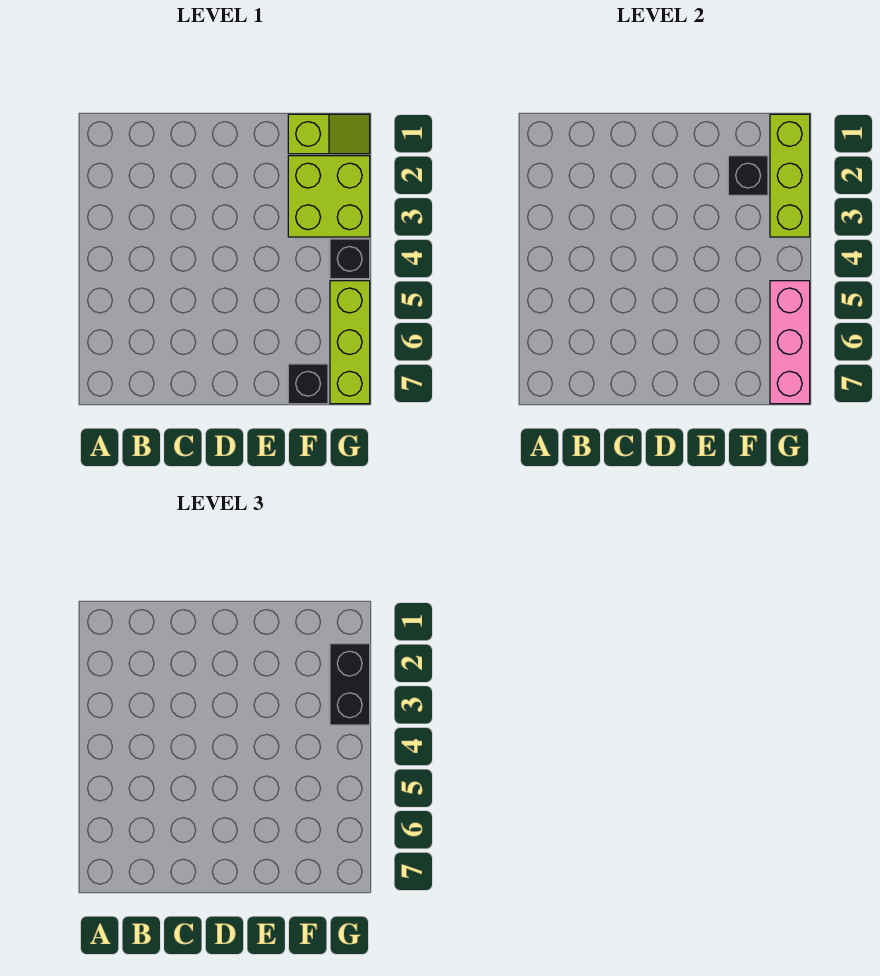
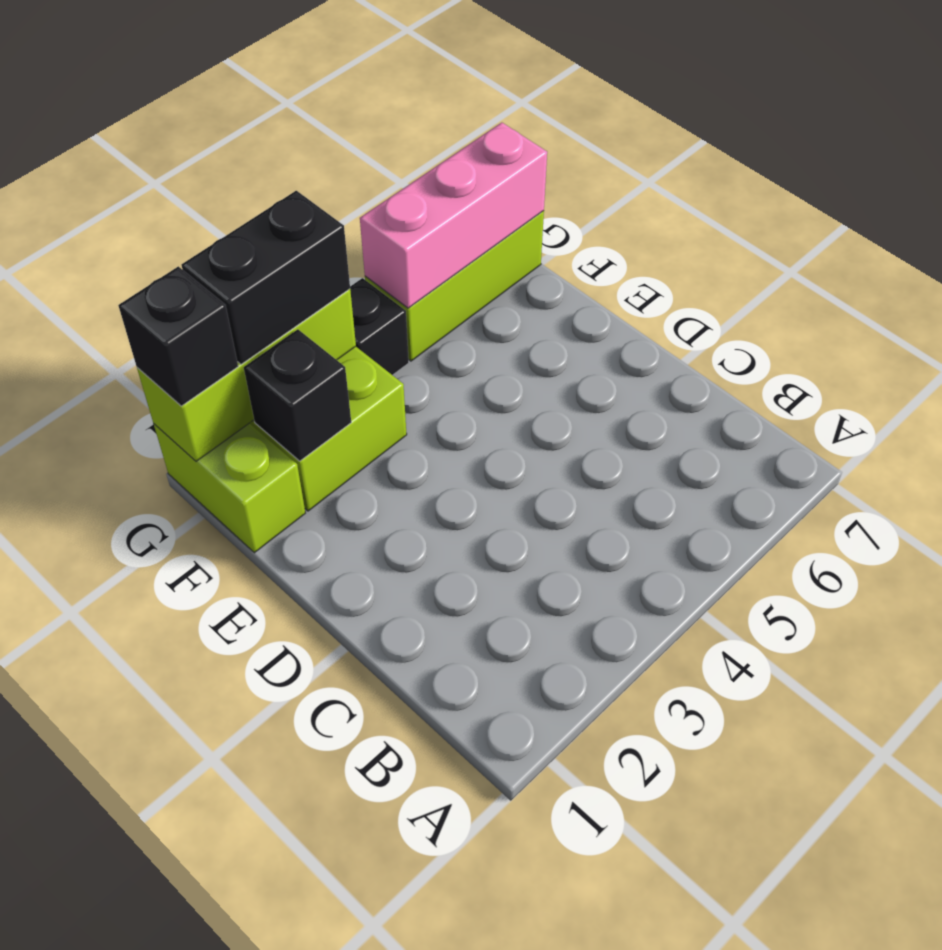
lime 1x2 slope [288,114,370,154] -> lime 1x2 brick [154,423,305,553]
black 1x1 brick [288,364,328,404] -> black 1x1 brick moved to [118,266,238,406]

